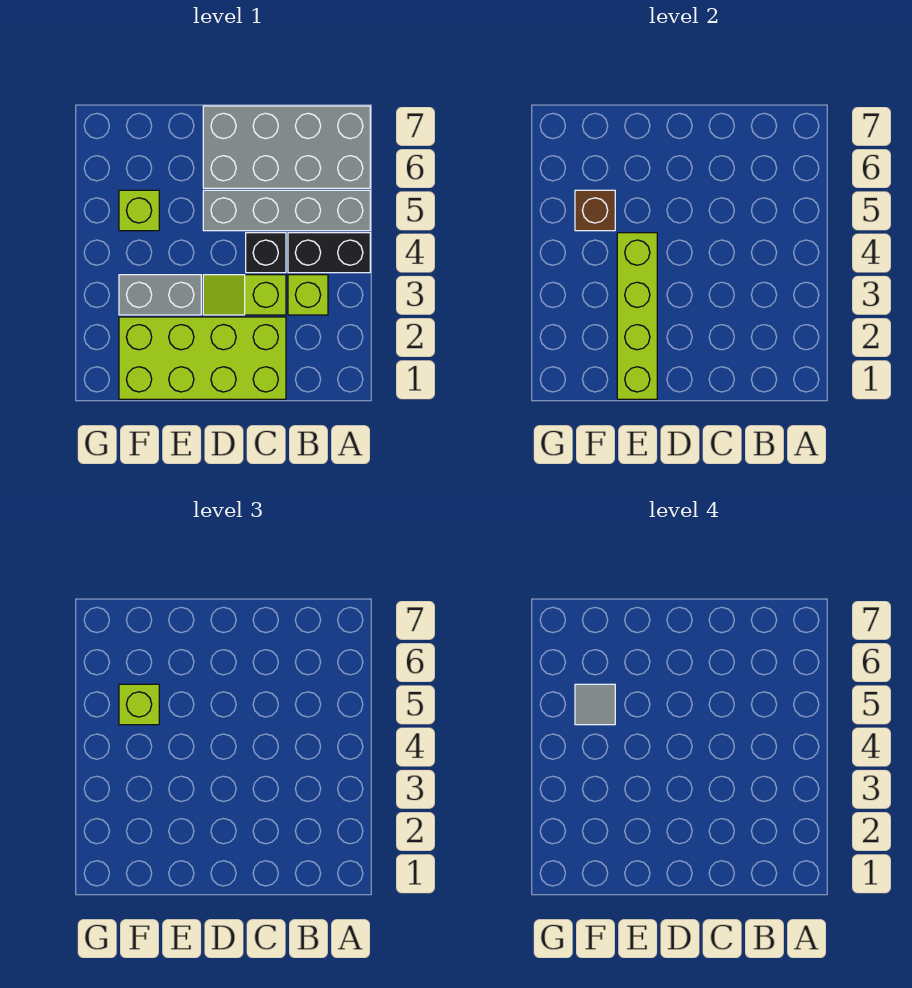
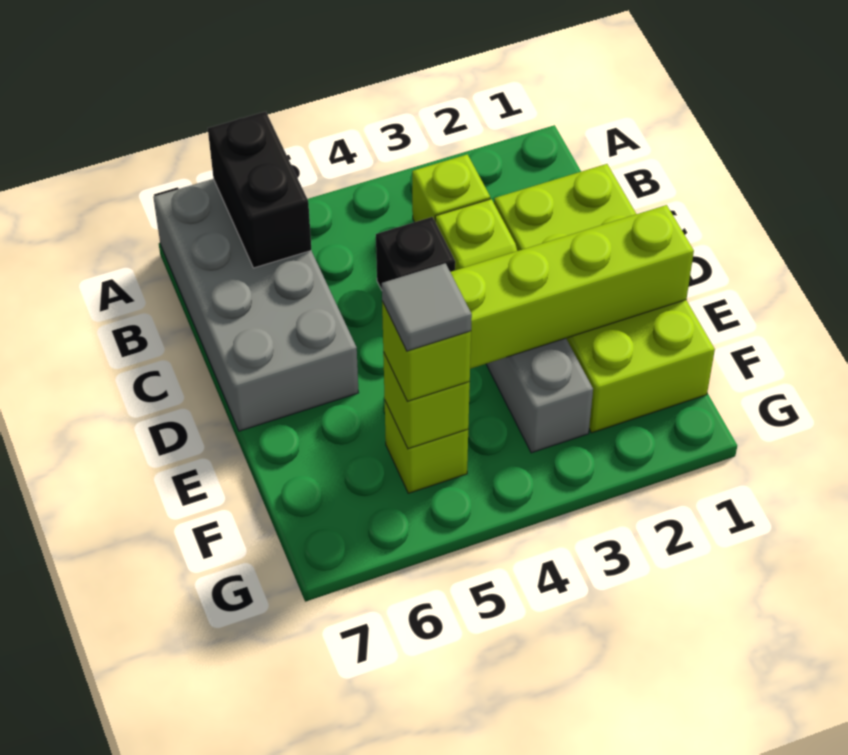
black 1x2 brick [288,233,370,273] -> black 1x2 brick moved to [208,111,311,268]
grey 1x4 brick [203,190,370,231] -> none
brown 1x1 brick [575,190,615,231] -> lime 1x1 brick [383,352,470,449]

